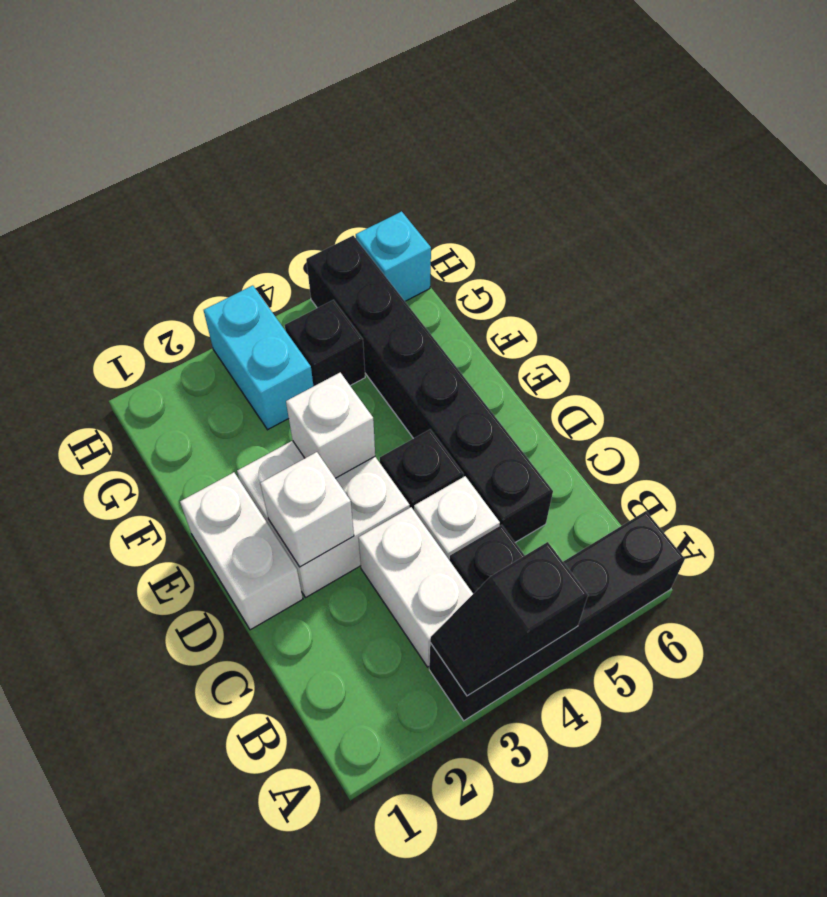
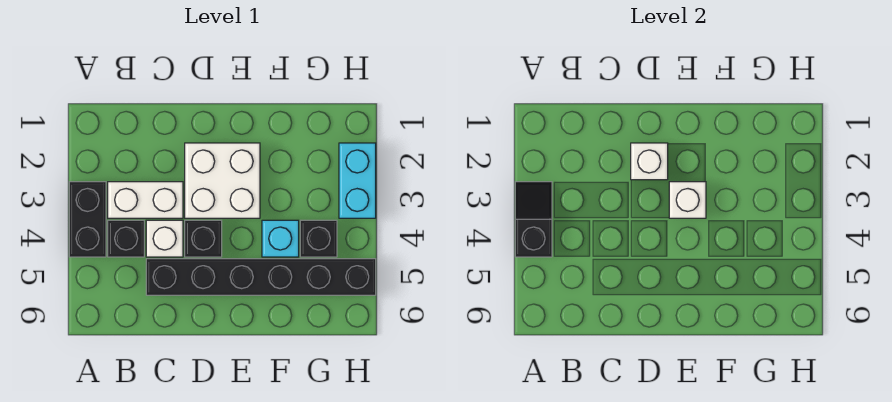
black 1x4 brick [429,511,685,721] -> black 1x2 brick [69,182,106,257]
white 1x2 brick [180,472,303,630] -> none
cyan 1x2 brick [204,285,313,430] -> cyan 1x2 brick turned to [339,143,376,218]
cyan 1x1 brick [356,211,431,301] -> cyan 1x1 brick moved to [262,220,299,257]

